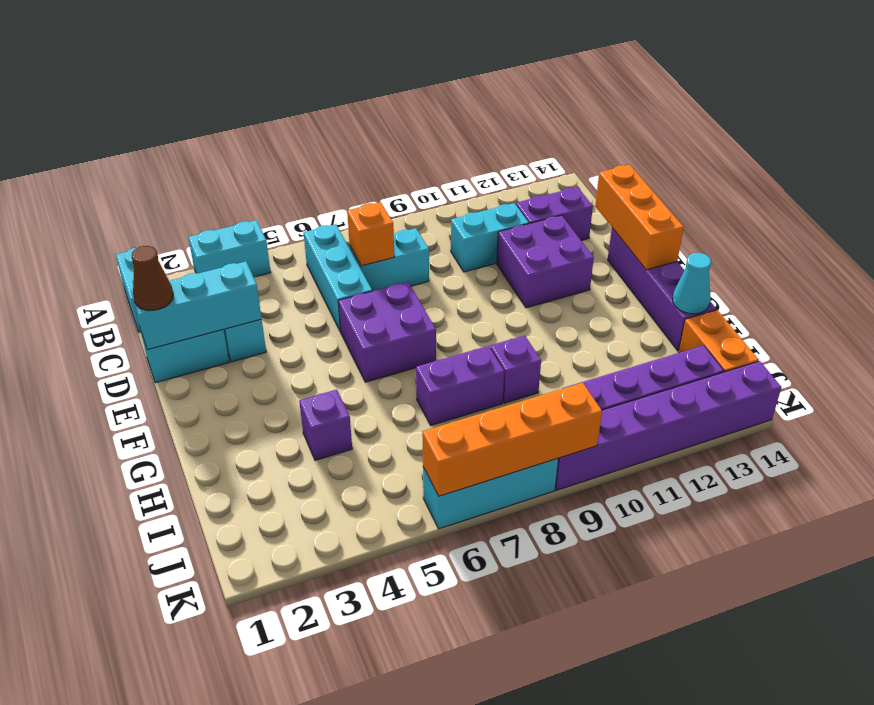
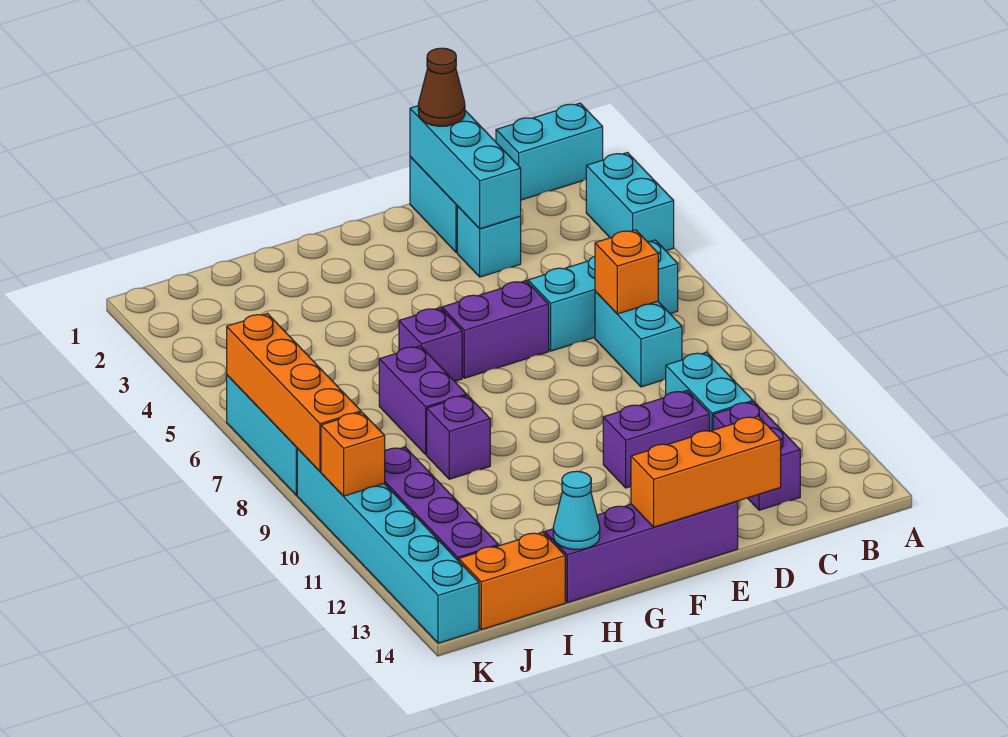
purple 2x2 brick [497,215,594,308] -> purple 1x2 brick [603,391,710,488]
purple 2x2 brick [338,282,436,382] -> purple 1x2 brick [442,281,549,378]
purple 1x1 brick [299,390,352,460] -> purple 1x1 brick moved to [399,308,462,381]
purple 1x6 brick [555,361,781,490] -> cyan 1x6 brick [297,449,479,643]
none -> orange 1x1 brick [321,412,385,496]

